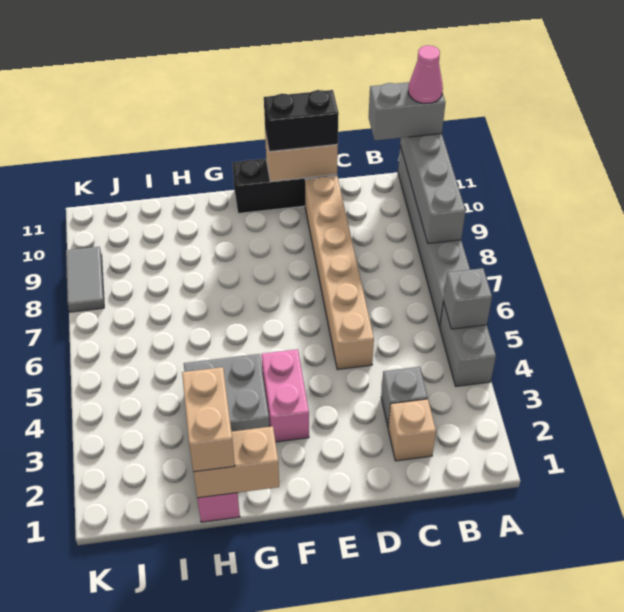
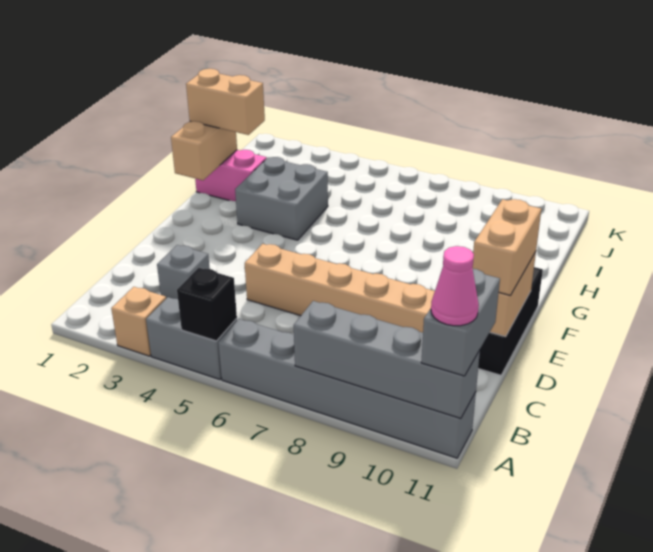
grey 1x1 brick [444,268,492,329] -> black 1x1 brick [177,268,237,341]
tan 1x1 brick [388,399,436,461] -> tan 1x1 brick moved to [111,287,166,356]
black 1x2 brick [264,90,339,152] -> tan 1x2 brick [473,199,541,295]
pink 1x2 brick [261,349,309,442] -> none
grey 1x2 tile [66,247,104,312] -> none

